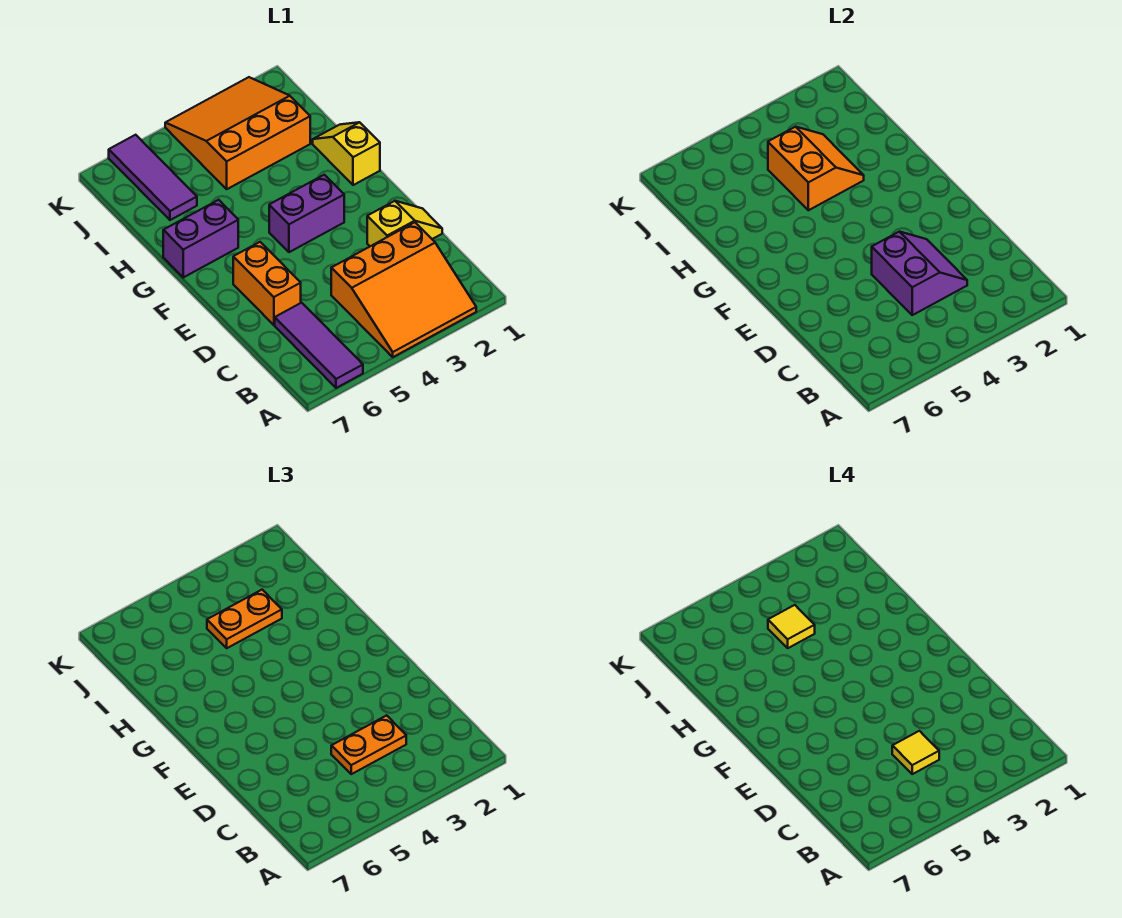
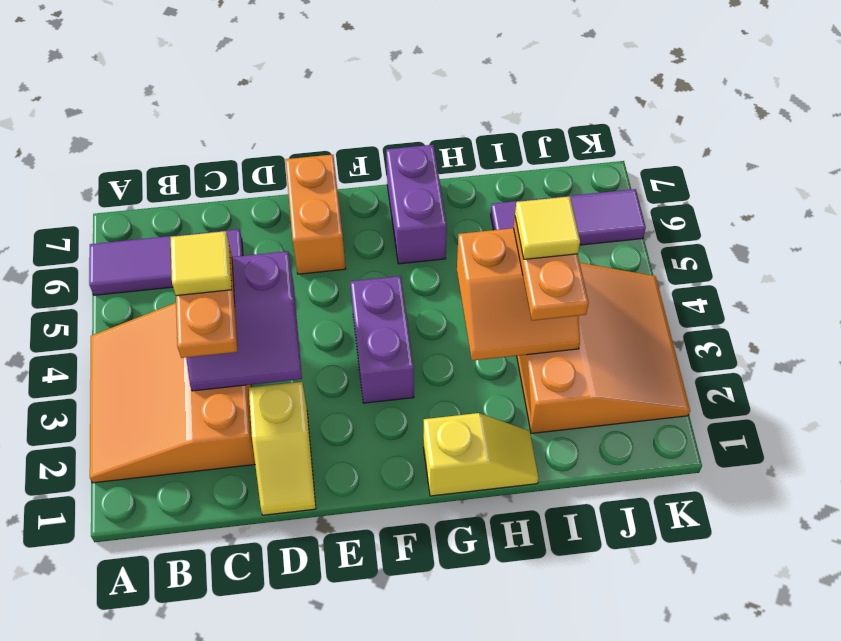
orange 1x2 brick [233,242,301,325] -> orange 1x2 brick turned to [285,155,346,274]

